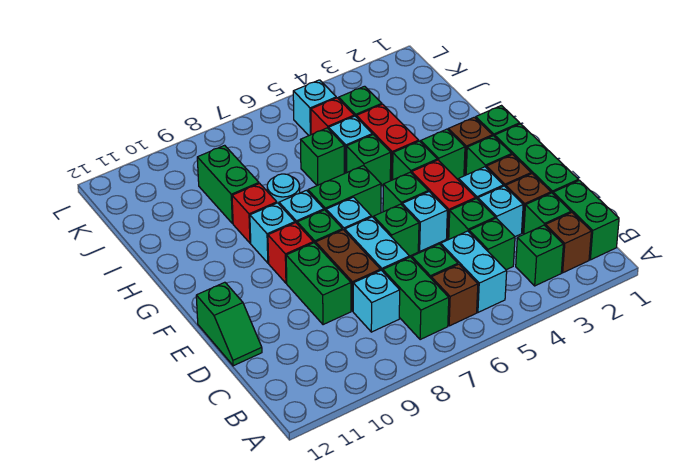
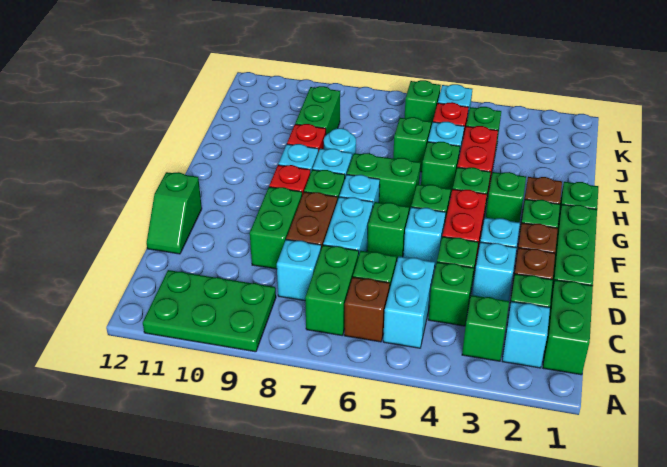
none -> green 2x3 plate [143,270,276,352]
brown 1x1 brick [545,213,591,273] -> cyan 1x1 brick [502,301,550,368]
none -> green 1x1 brick [404,80,441,127]

